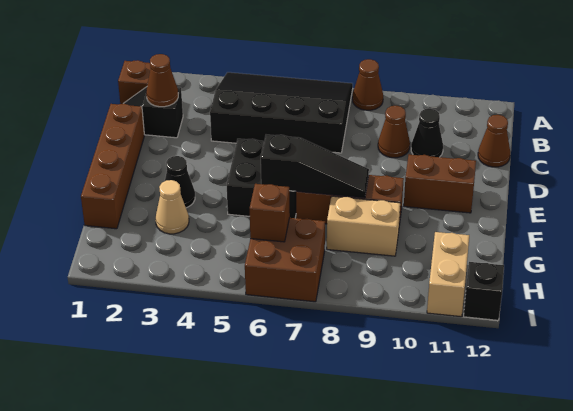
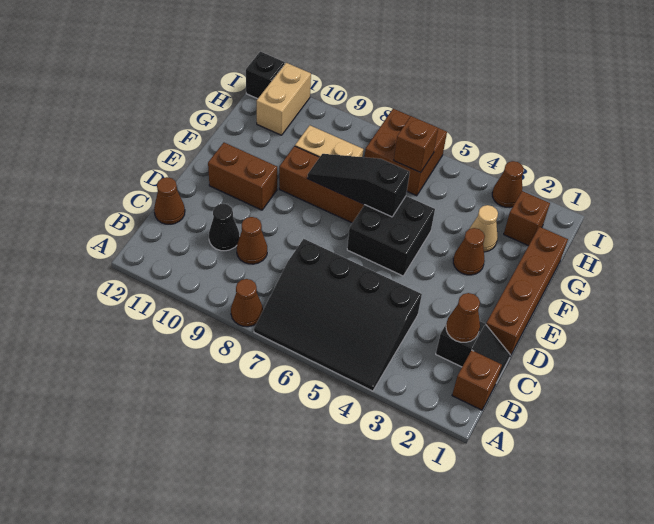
black 1x1 cone [165,156,195,208] -> brown 1x1 cone [453,228,485,275]
none -> brown 1x1 brick [504,191,550,246]
none -> brown 1x1 cone [492,161,524,208]

